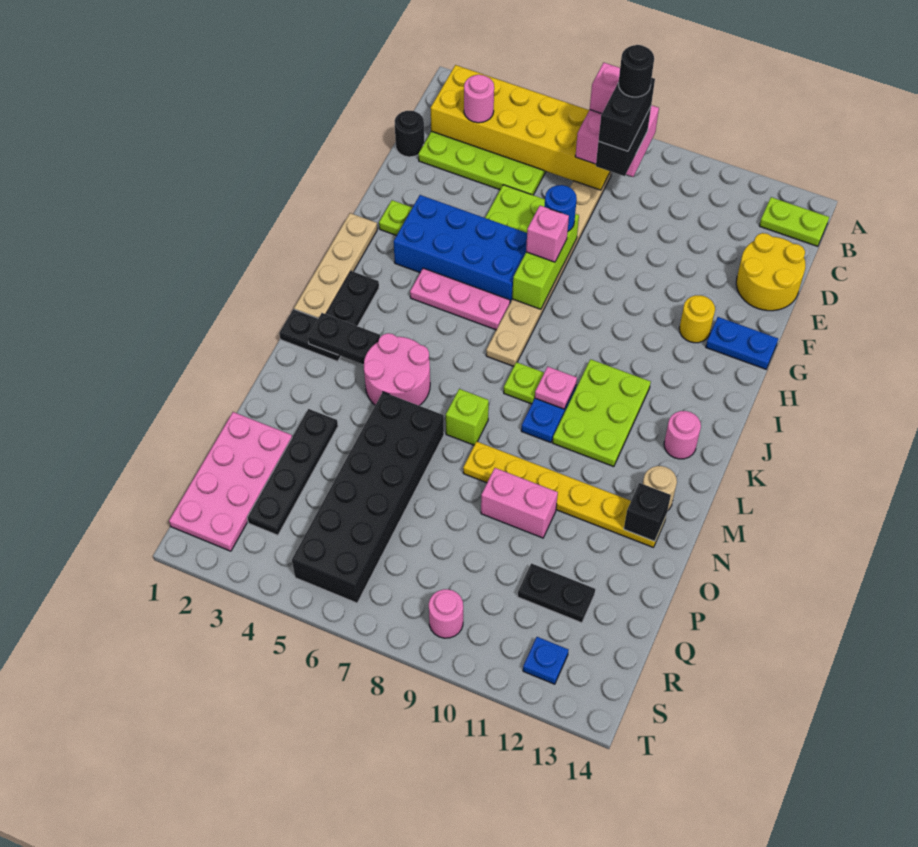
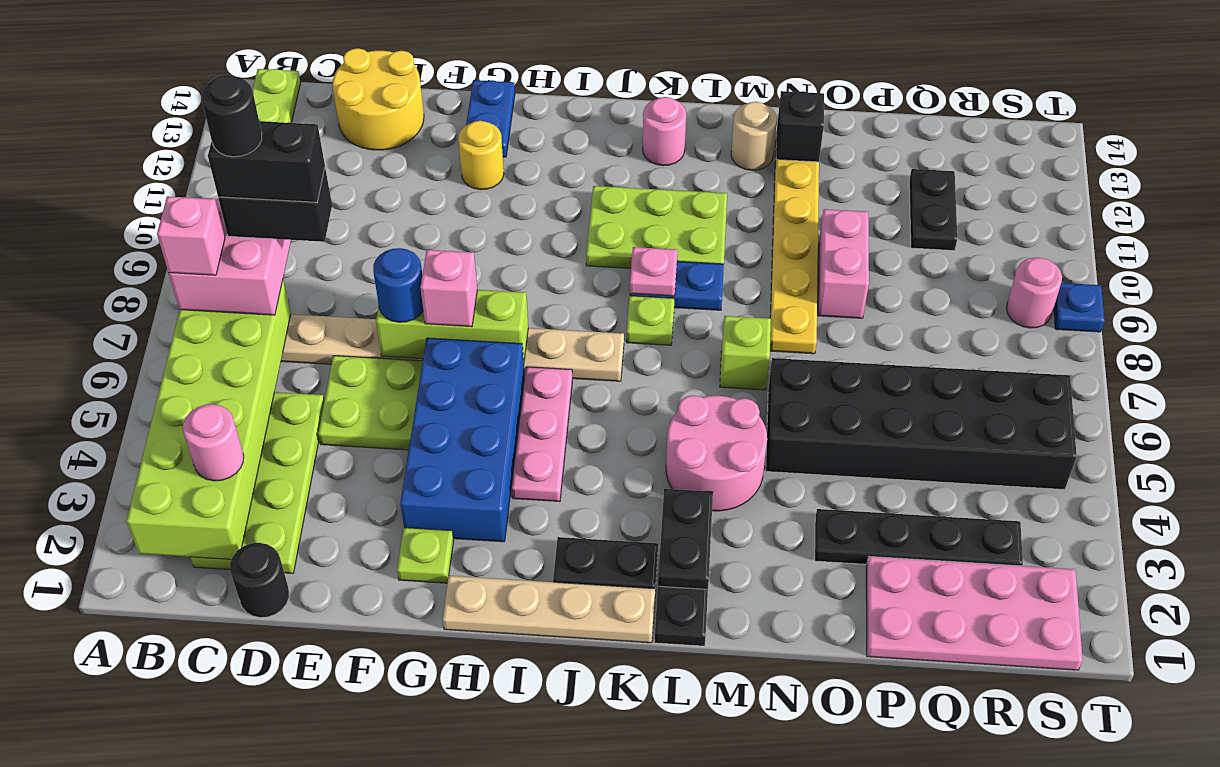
yellow 2x6 brick [431,65,610,190] -> lime 2x6 brick [126,281,291,559]
blue 1x1 plate [523,637,568,684] -> blue 1x1 plate moved to [1054,283,1105,332]

